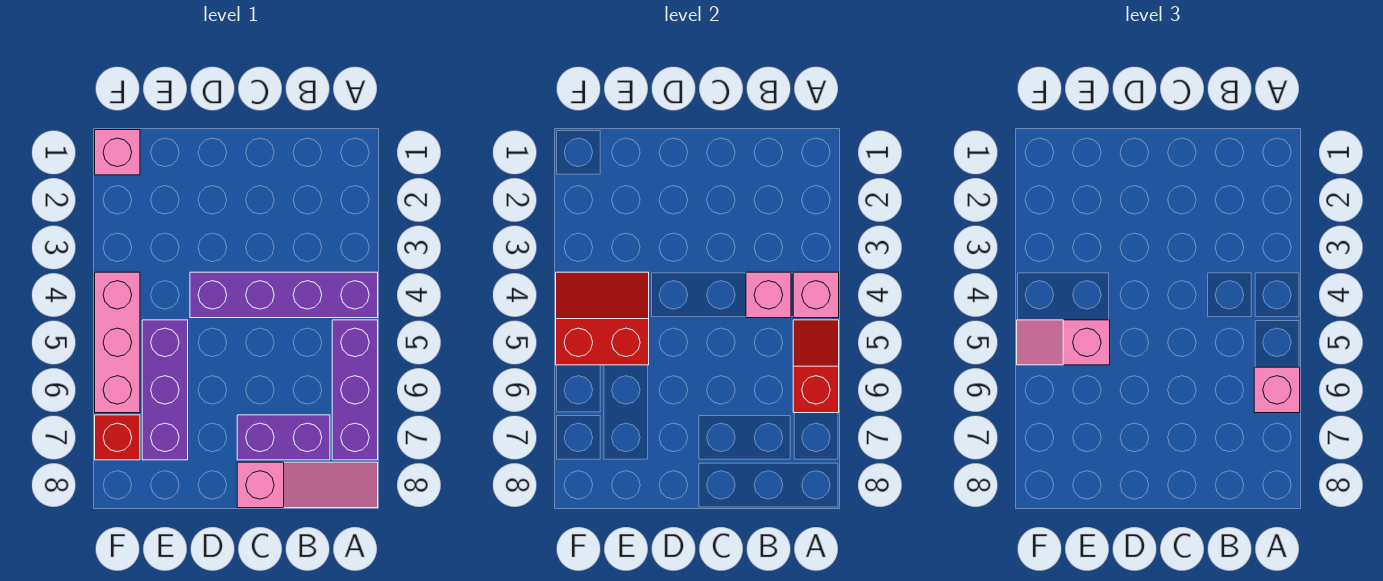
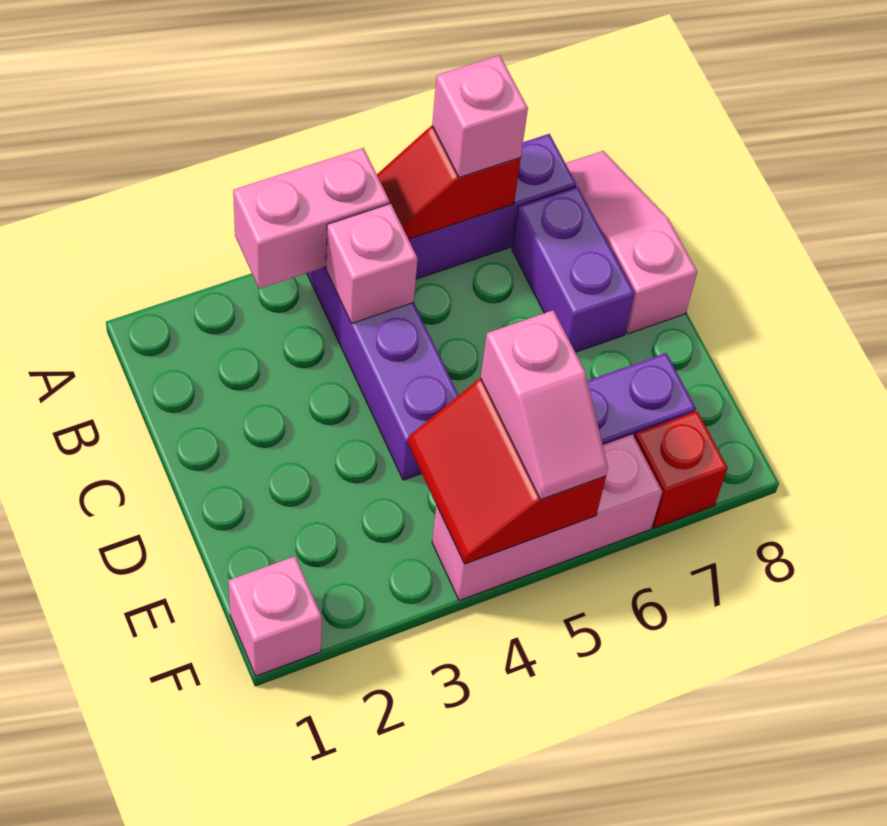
pink 1x1 brick [793,272,839,318] -> pink 1x2 brick [233,148,390,289]

